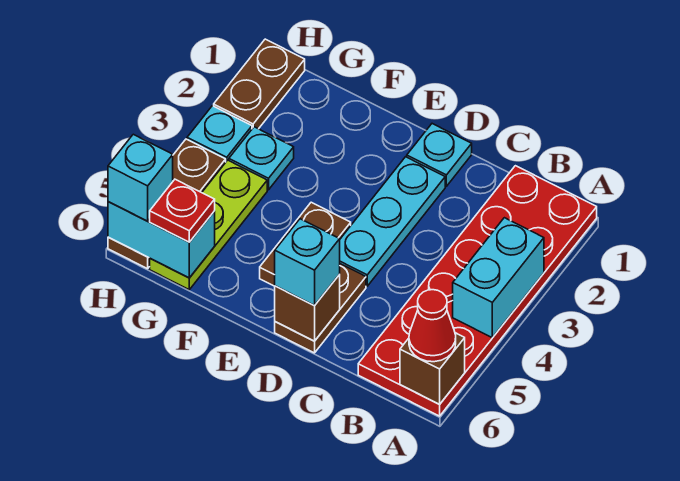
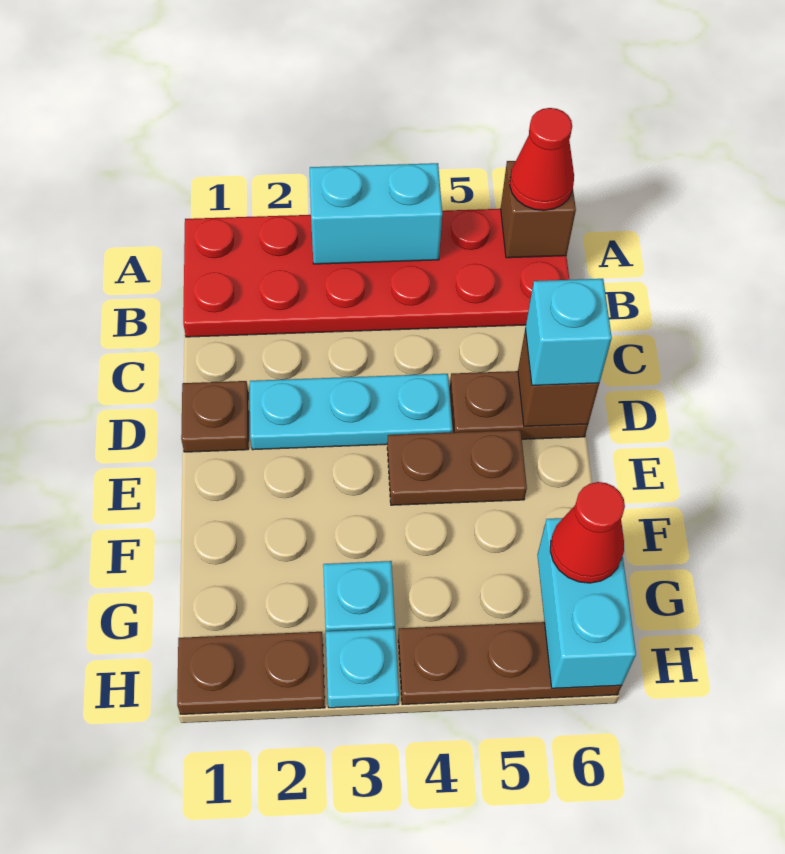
cyan 1x1 plate [407,124,472,186] -> brown 1x1 plate [181,381,249,452]
lime 1x3 plate [150,160,267,289] -> none
red 1x1 plate [150,179,215,242] -> red 1x1 cone [550,482,625,583]
cyan 1x1 brick [108,134,173,221] -> none

